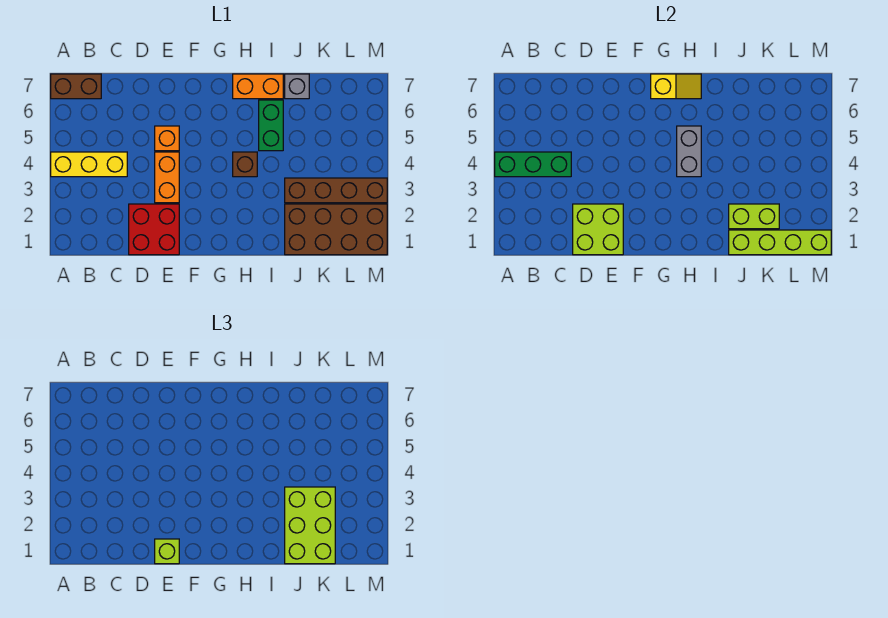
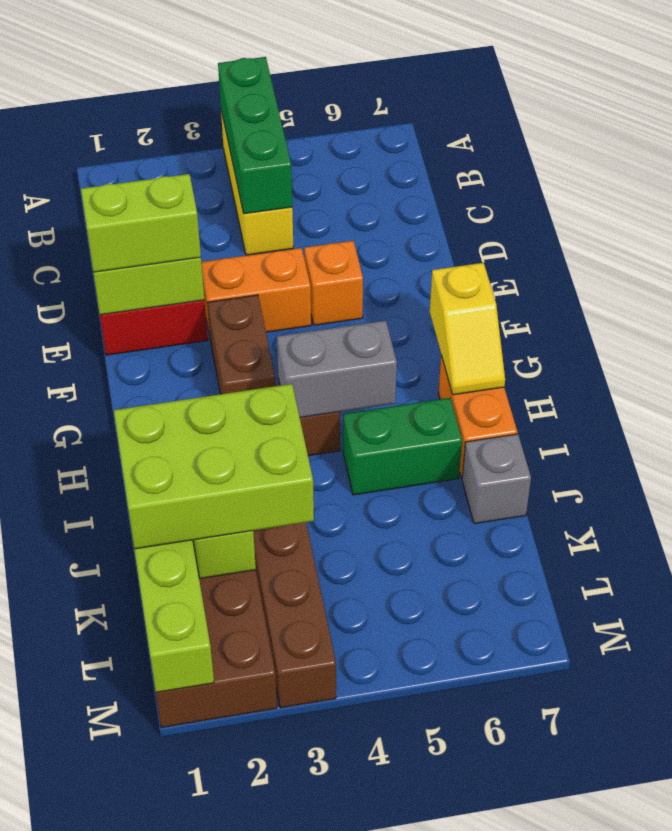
brown 1x2 brick [51,74,101,99] -> brown 1x2 brick moved to [207,295,276,394]
lime 1x1 brick [155,539,179,564] -> lime 1x2 brick [81,174,201,272]

